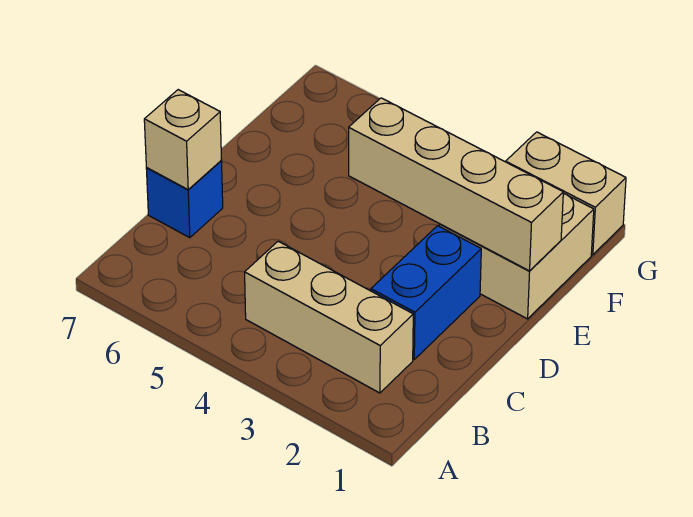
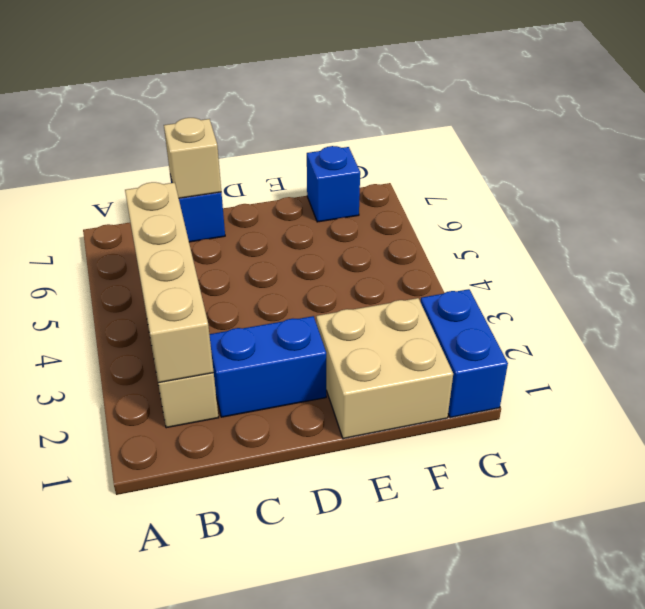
tan 1x4 brick [349,98,564,271] -> tan 1x4 brick moved to [125,182,214,383]
none -> blue 1x1 brick [307,146,360,222]
tan 1x2 brick [506,132,626,255] -> blue 1x2 brick [421,289,508,418]

